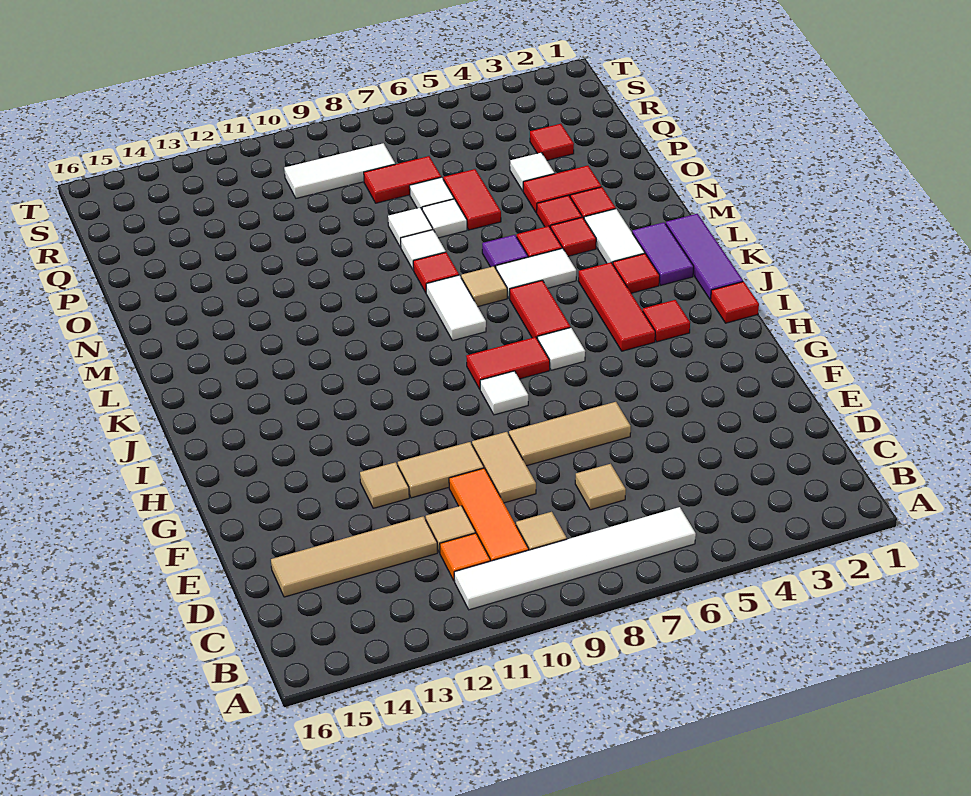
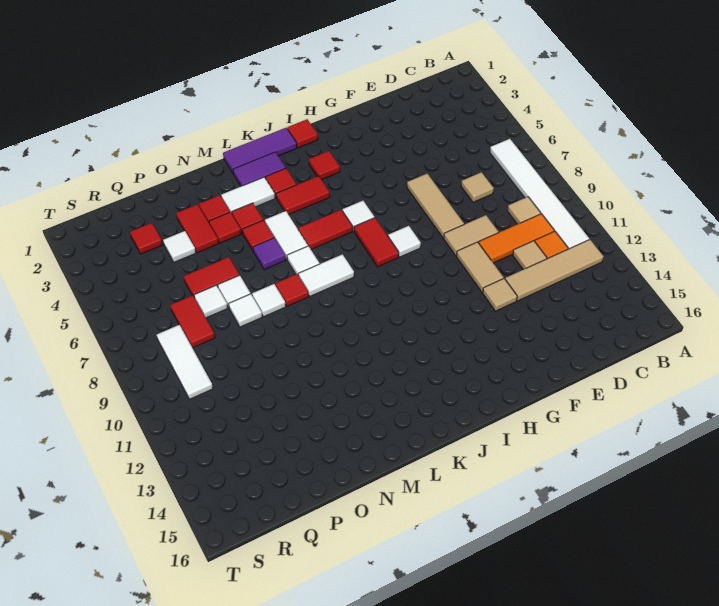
tan 1x4 tile [271,516,437,597] -> tan 1x4 tile turned to [505,240,603,301]
red 1x3 tile [578,263,655,351] -> red 1x2 tile [276,176,330,215]
tan 1x1 tile [461,266,507,306] -> white 1x1 tile [287,246,320,274]

